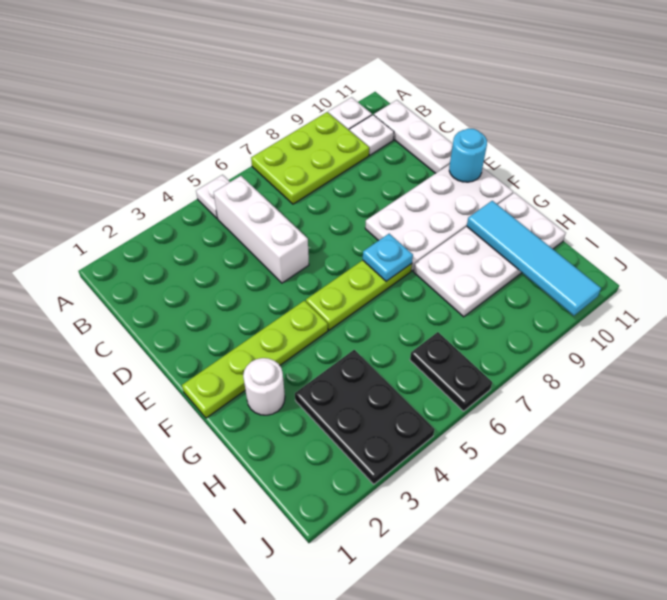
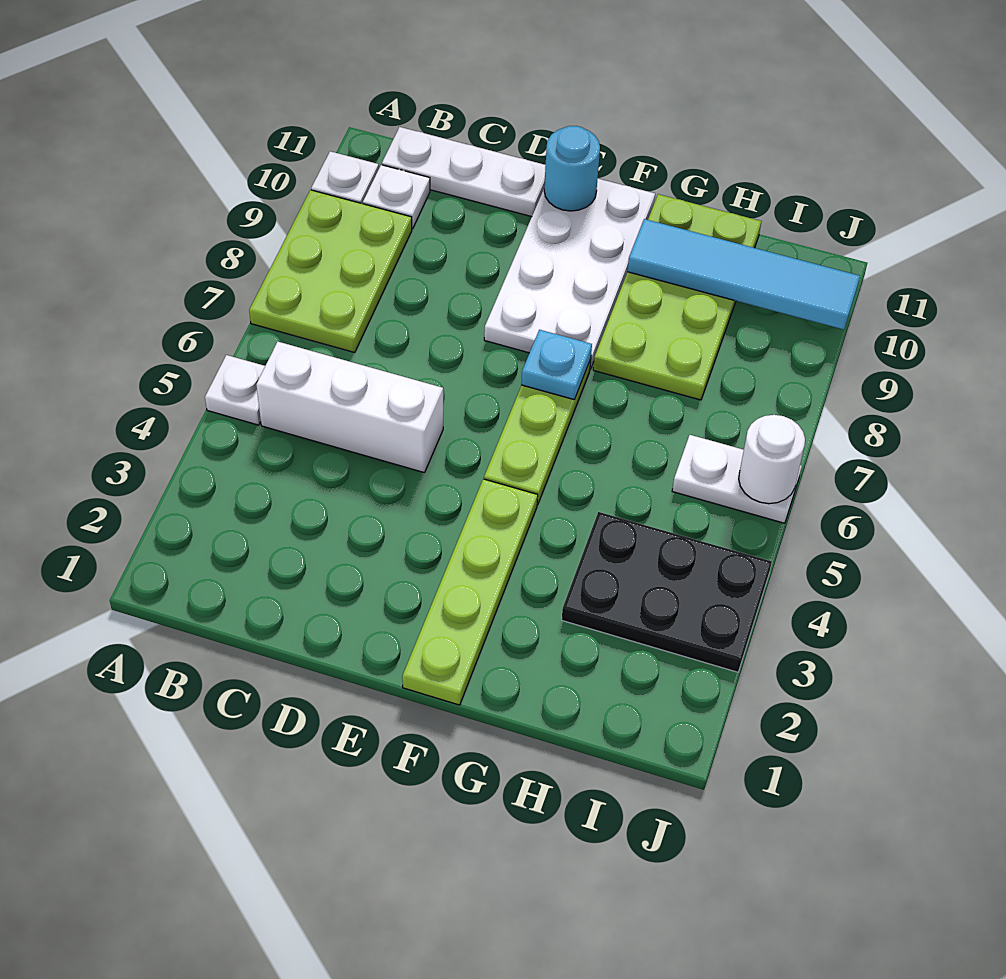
white 1x1 round brick [243,358,285,415] -> white 1x1 round brick moved to [739,415,805,504]
white 2x4 plate [414,193,566,317] -> lime 2x4 plate [593,194,761,400]
black 1x2 plate [410,332,492,411] -> white 1x2 plate [672,435,802,523]

